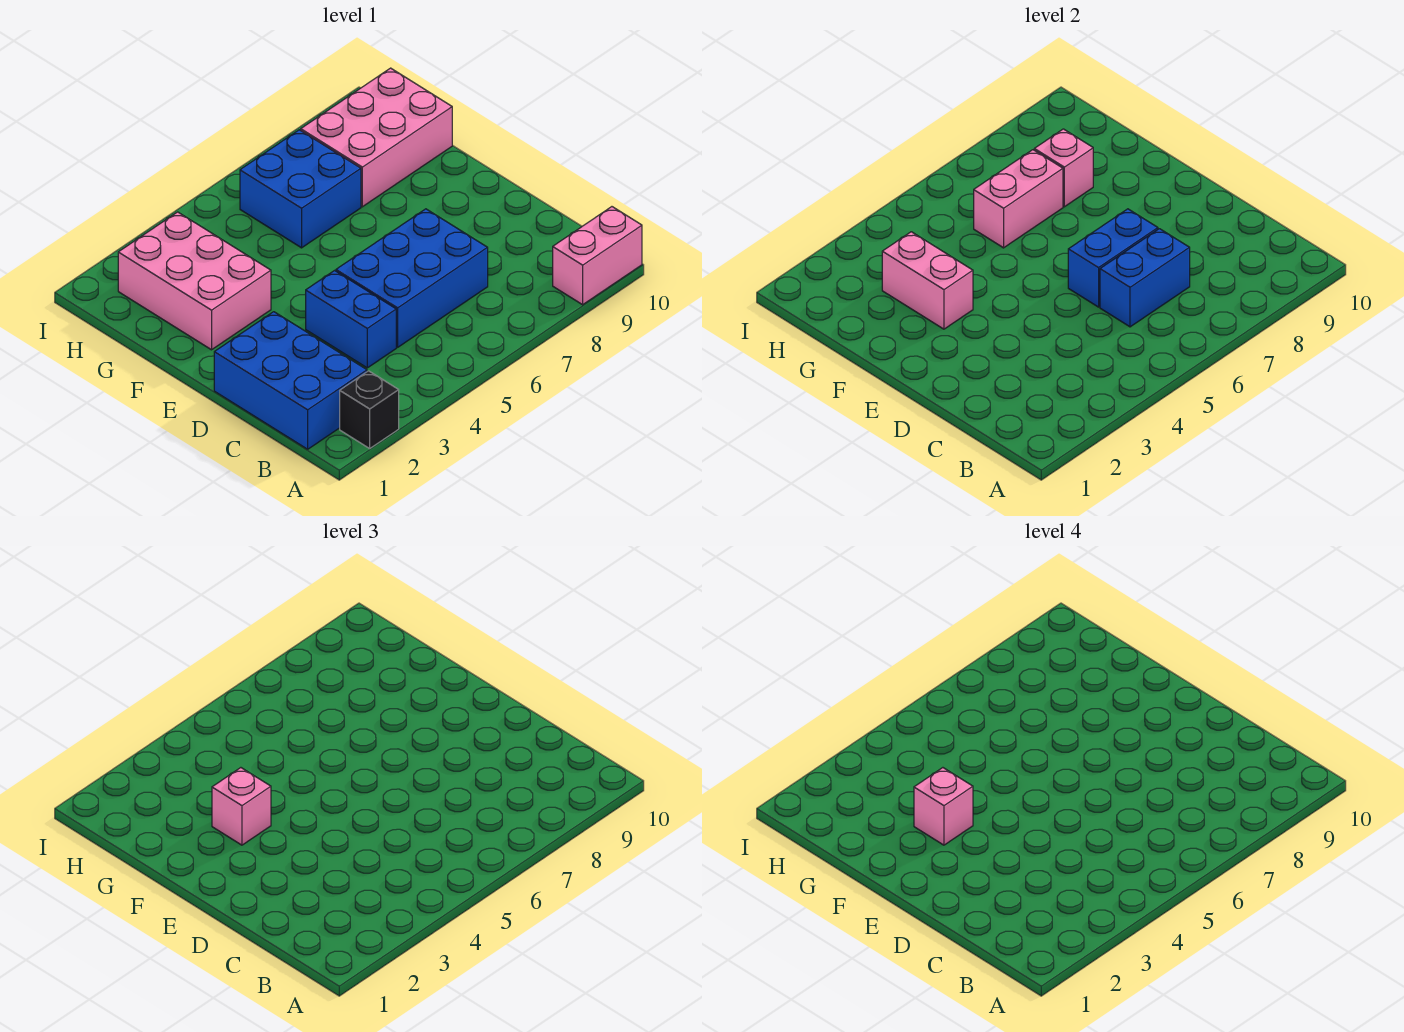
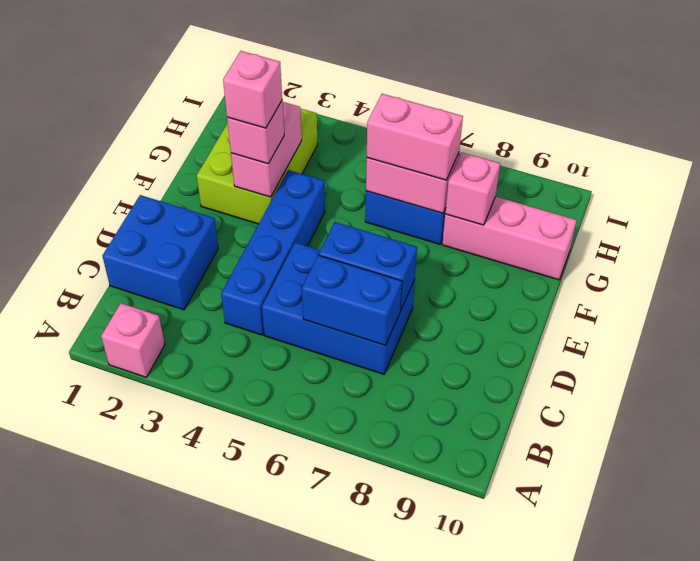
black 1x1 brick [340,371,399,448] -> pink 1x1 brick [101,303,165,377]
pink 1x2 brick [553,207,642,305] -> pink 1x2 brick moved to [367,94,463,180]
blue 2x3 brick [214,312,367,449] -> blue 2x2 brick [103,195,218,310]
blue 1x2 brick [306,271,396,368] -> blue 1x4 brick [221,170,325,335]
pink 2x3 brick [118,212,271,350] -> lime 2x3 brick [197,109,318,224]
pink 2x3 brick [301,68,452,207] -> pink 1x3 brick [442,197,577,280]

